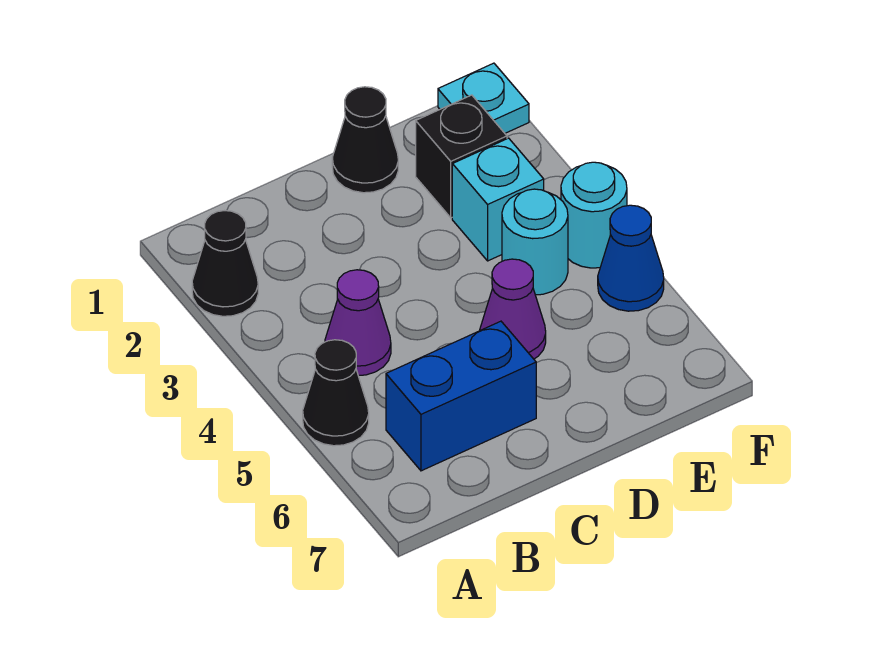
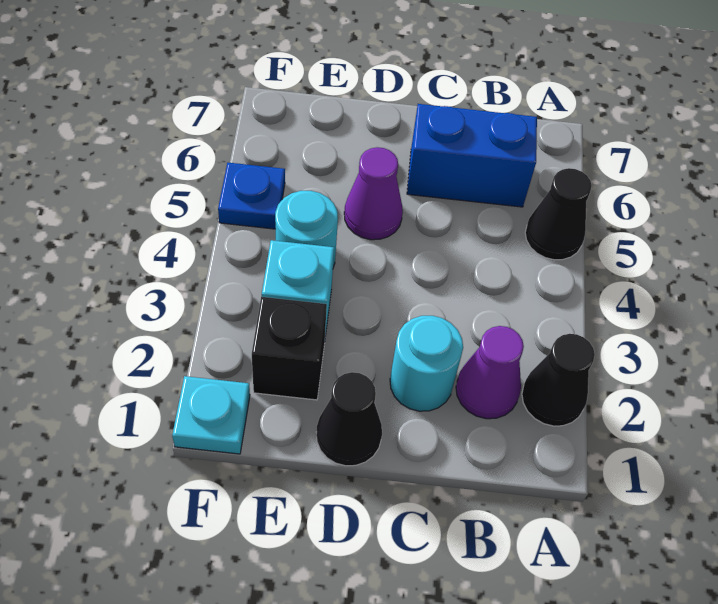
purple 1x1 cone [325,270,391,375] -> purple 1x1 cone moved to [456,326,524,419]
cyan 1x1 round brick [561,162,627,268] -> cyan 1x1 round brick moved to [390,316,463,411]
blue 1x1 cone [598,205,664,311] -> blue 1x1 plate [218,163,285,229]

